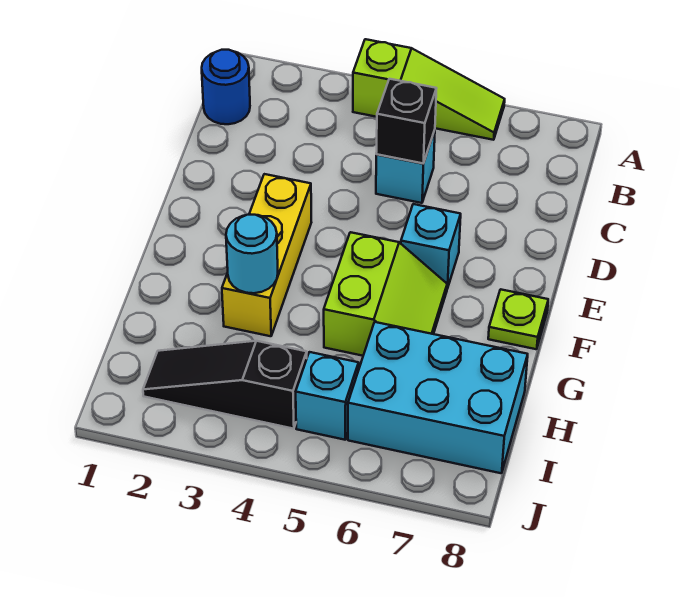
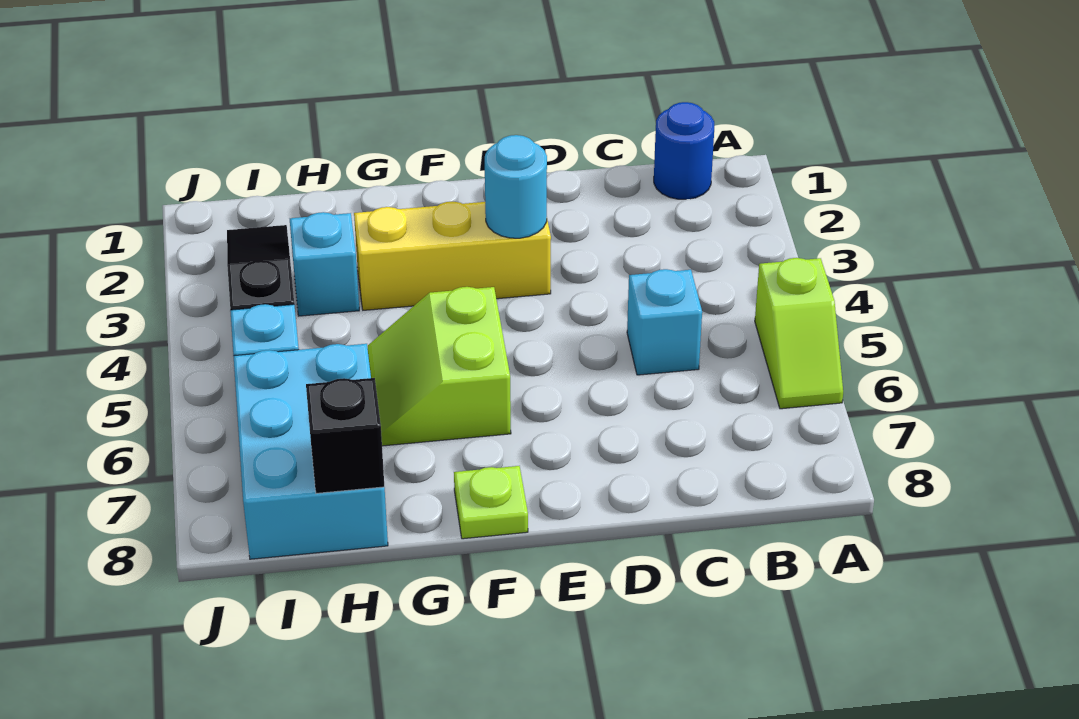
lime 1x3 slope [353,39,505,140] -> lime 1x2 slope [755,258,843,409]
black 1x1 brick [376,79,436,164] -> black 1x1 brick moved to [306,378,384,493]
cyan 1x1 brick [401,204,461,289] -> cyan 1x1 brick moved to [290,212,359,316]
lime 2x2 slope [324,232,447,356] -> lime 2x2 slope turned to [368,287,511,446]
cyan 1x1 round brick [226,215,278,293] -> cyan 1x1 round brick moved to [485,135,547,238]

